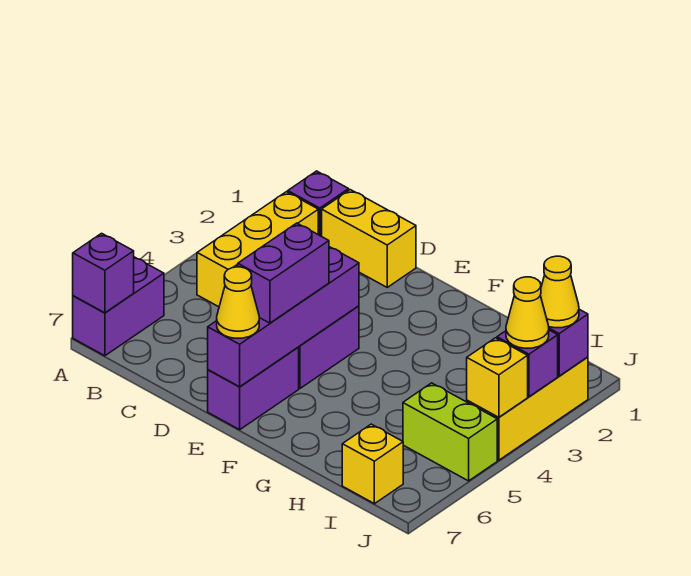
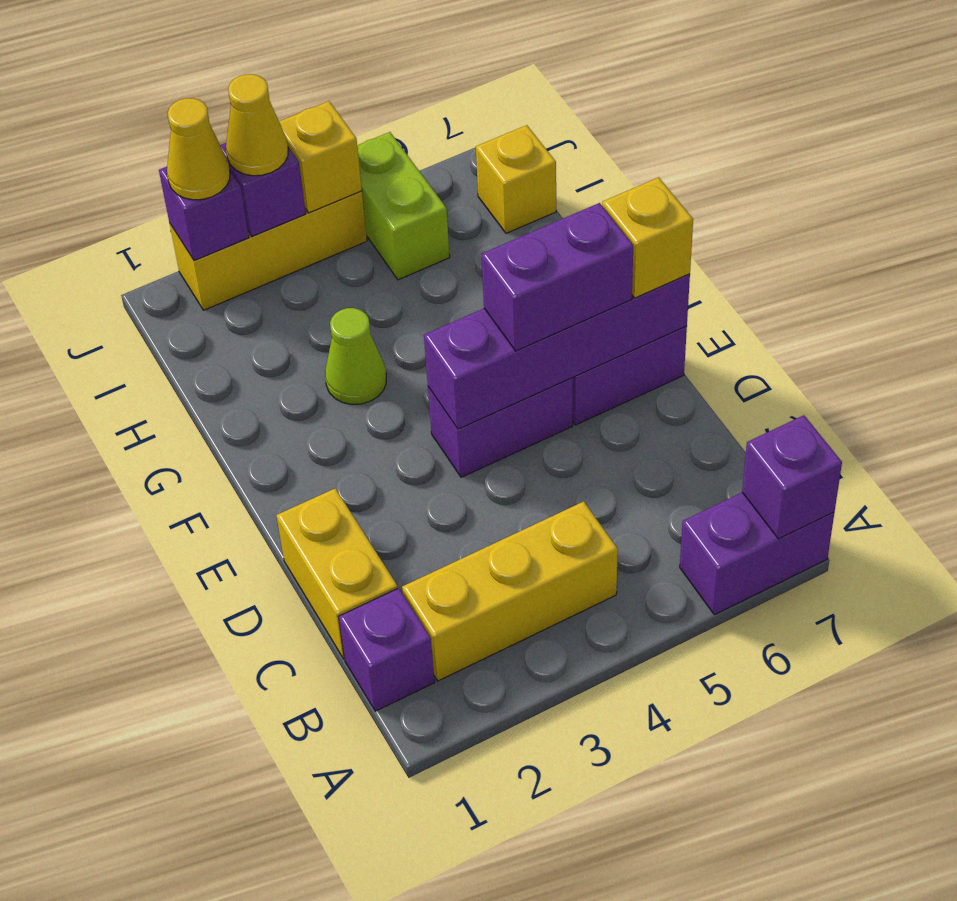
yellow 1x1 cone [217,267,259,338] -> yellow 1x1 brick [602,177,693,298]
none -> lime 1x1 cone [325,308,386,404]

